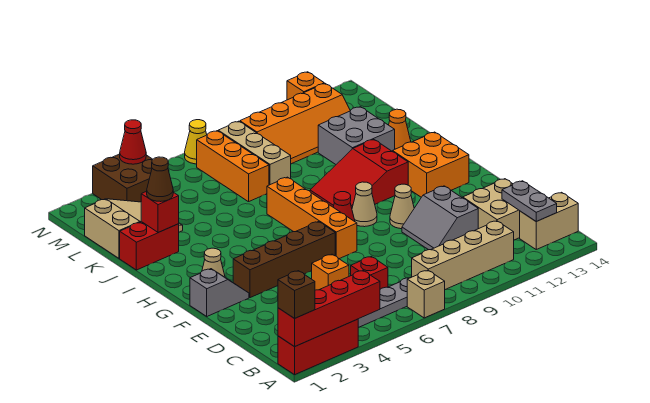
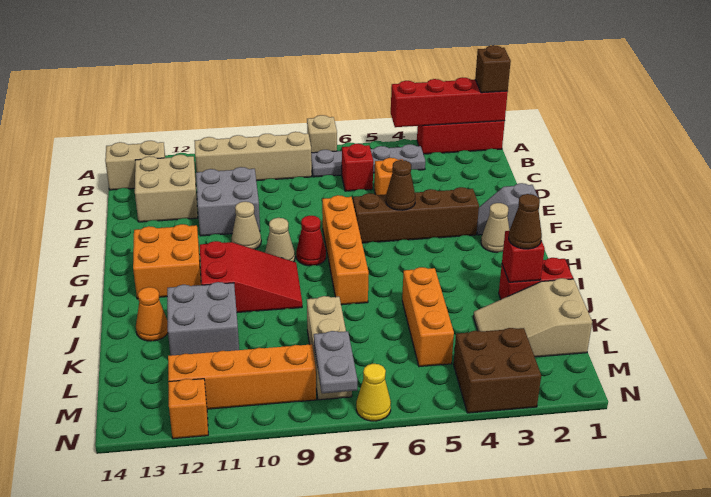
grey 1x2 plate [502,181,557,221] -> grey 1x2 plate moved to [314,331,357,393]
grey 2x2 slope [402,186,478,250] -> grey 2x2 brick [196,167,260,236]
none -> brown 1x1 cone [386,160,415,210]
orange 1x3 brick [197,131,269,202] -> orange 1x3 brick moved to [402,267,454,367]
red 1x1 cone [120,120,146,164] -> none

